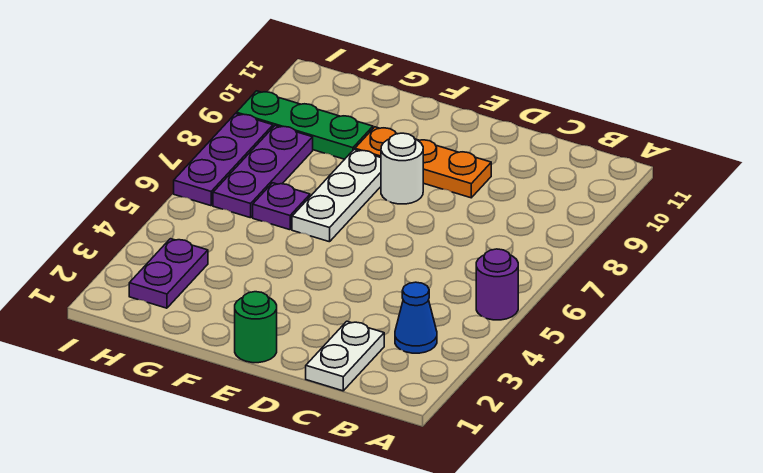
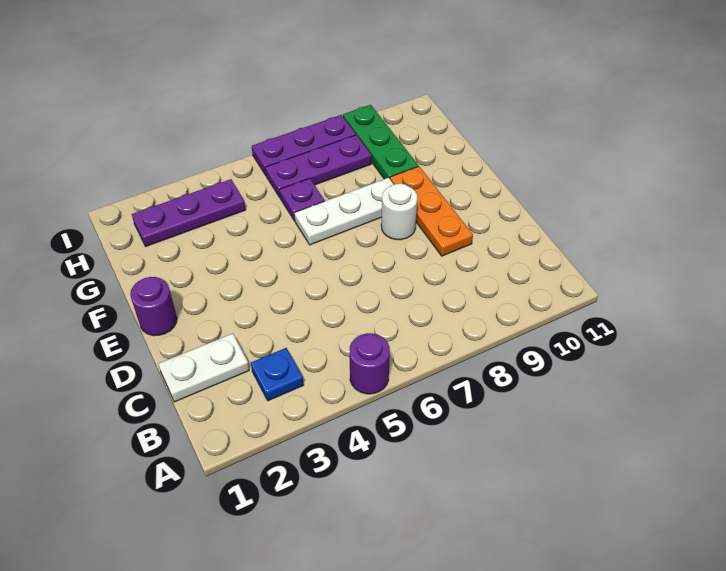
blue 1x1 cone [395,282,437,353] -> blue 1x1 plate [251,348,304,401]
green 1x1 round brick [235,292,277,363] -> purple 1x1 round brick [130,277,177,336]
purple 1x2 plate [129,239,208,308] -> purple 1x3 plate [132,179,246,246]

